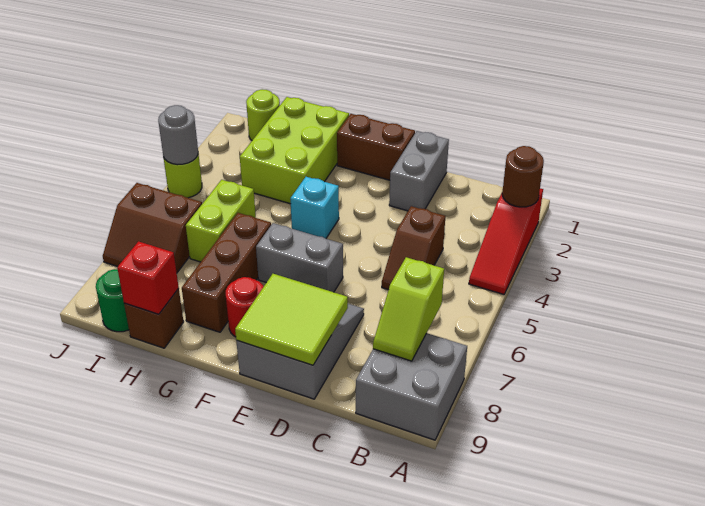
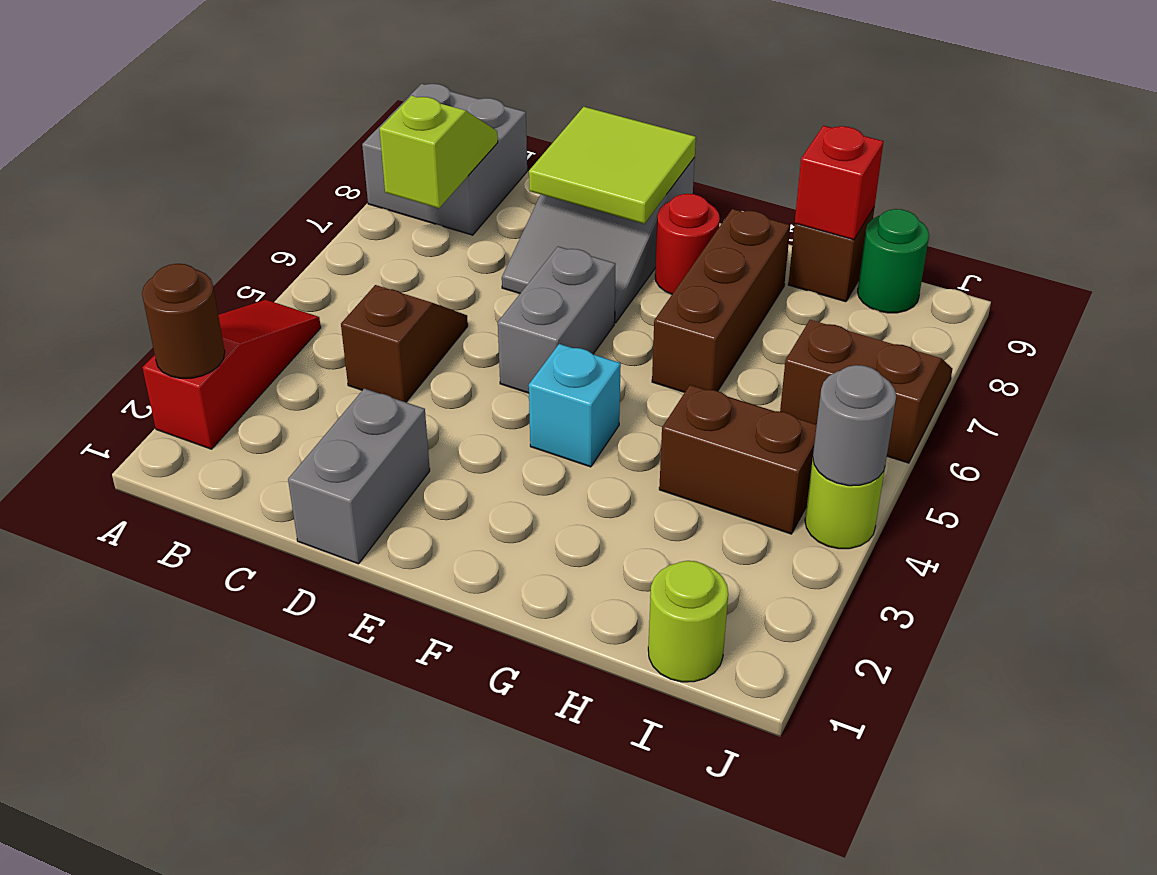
brown 1x2 brick [337,114,415,180] -> brown 1x2 brick moved to [659,385,817,534]
grey 1x2 brick [256,223,343,292] -> grey 1x2 brick turned to [498,246,616,393]
lime 2x3 brick [240,97,349,204] -> none
lime 1x2 brick [186,180,256,262] -> none

